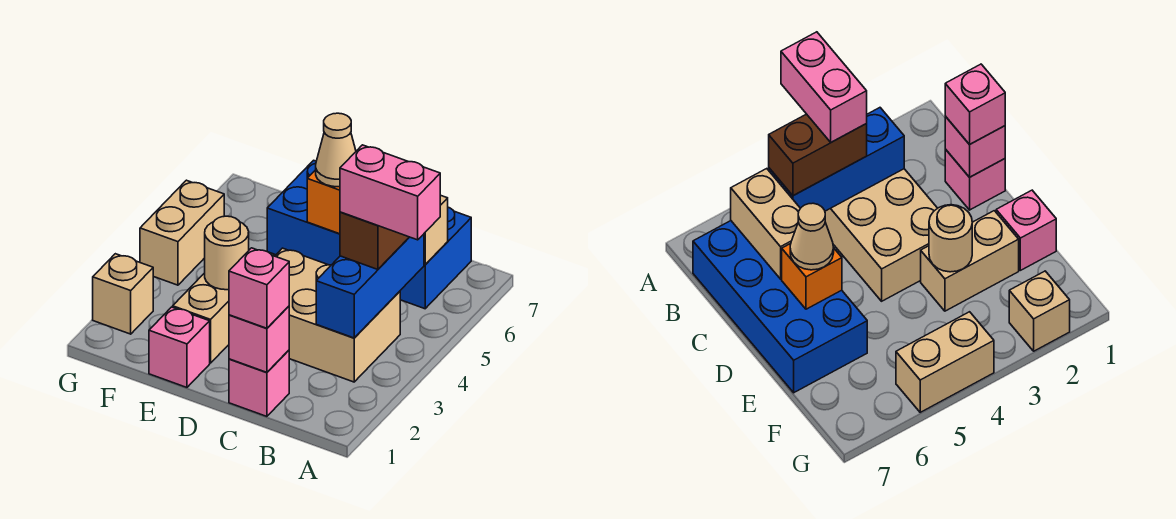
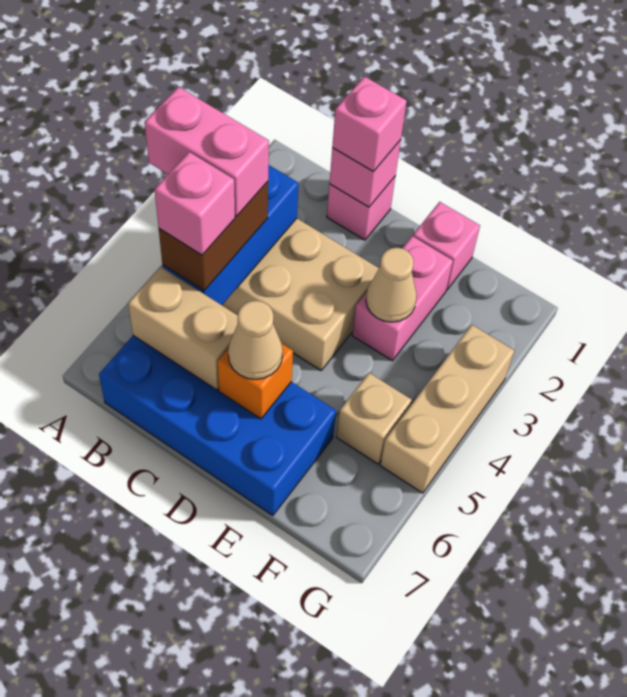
none -> pink 1x1 brick [155,152,235,255]
tan 1x2 brick [173,273,229,363] -> pink 1x2 brick [352,236,453,361]
tan 1x1 round brick [205,216,249,290] -> tan 1x1 cone [366,248,417,322]
tan 1x1 brick [93,254,153,334] -> tan 1x1 brick moved to [337,373,412,464]
tan 1x2 brick [140,180,224,285] -> tan 1x3 brick [380,325,514,493]

